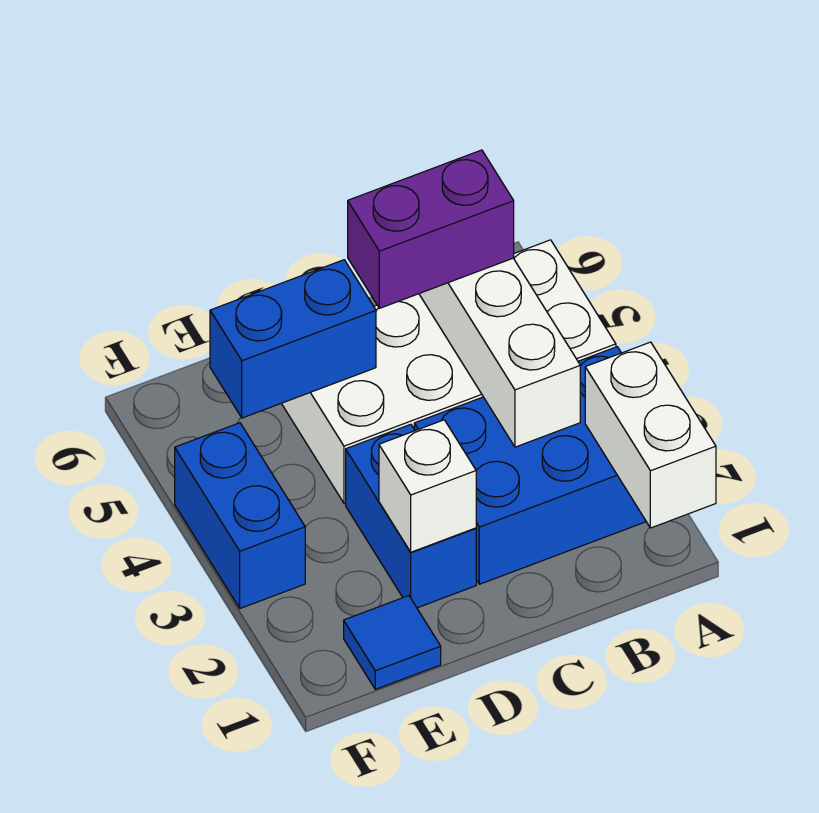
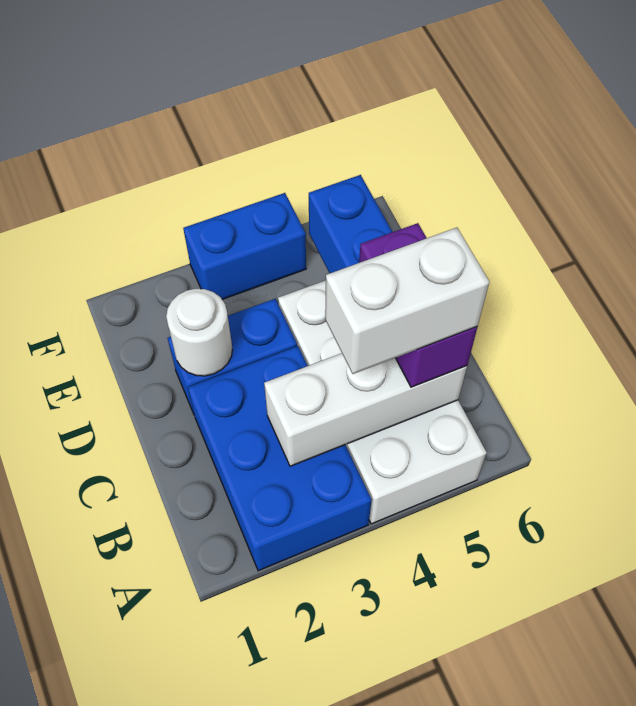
white 1x2 brick [585,342,716,528] -> white 1x2 brick moved to [325,228,489,374]
white 1x1 brick [379,420,476,552] -> white 1x1 round brick [166,289,232,376]
blue 1x1 tile [344,596,441,689] -> none

